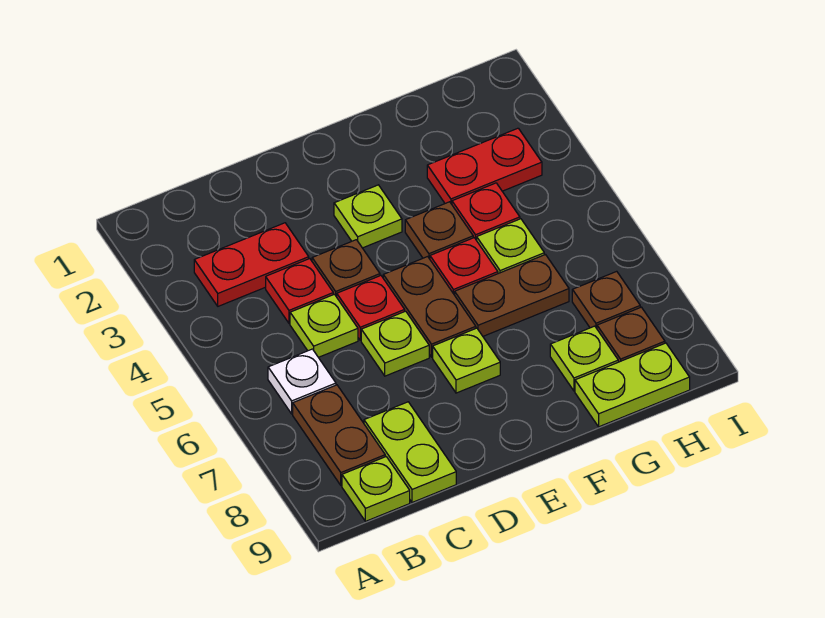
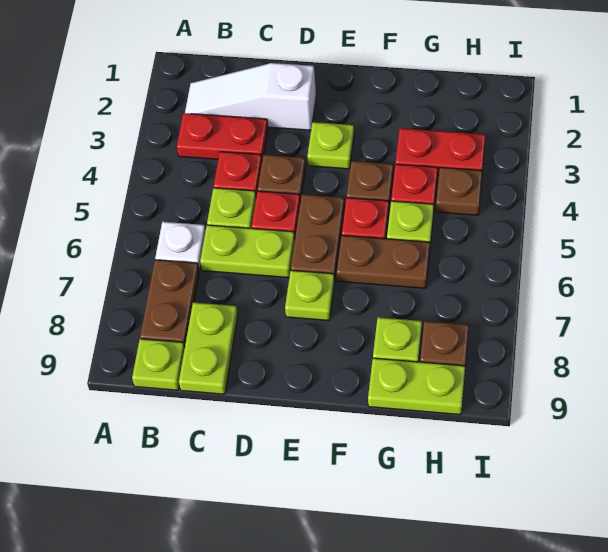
none -> white 1x3 slope [185,63,316,130]
lime 1x1 plate [361,311,429,376] -> lime 1x2 plate [200,225,295,278]
brown 1x1 plate [572,271,640,328] -> brown 1x1 plate moved to [436,167,482,215]

